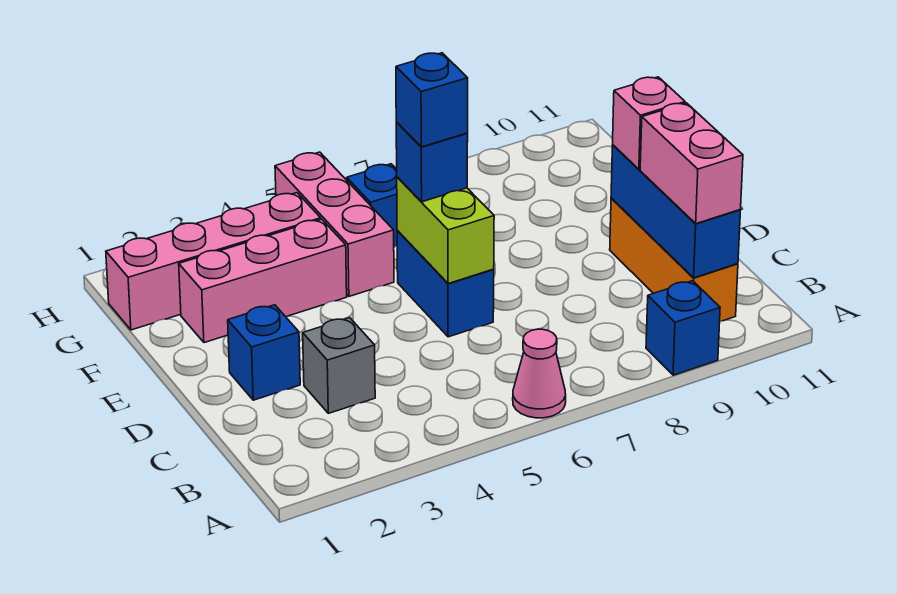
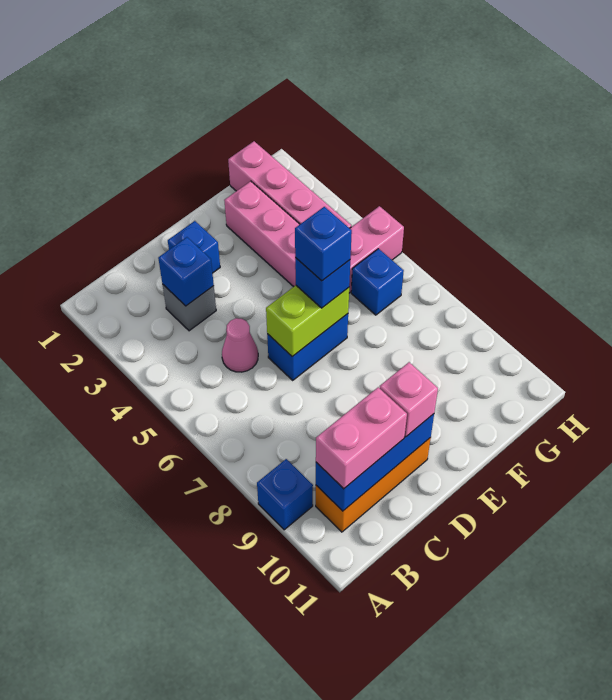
pink 1x1 cone [513,329,566,418] -> pink 1x1 cone moved to [222,318,258,372]
none -> blue 1x1 brick [158,237,214,306]

